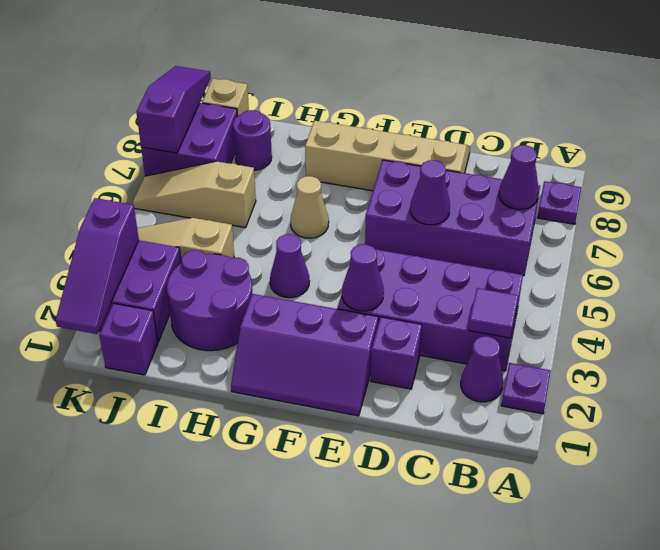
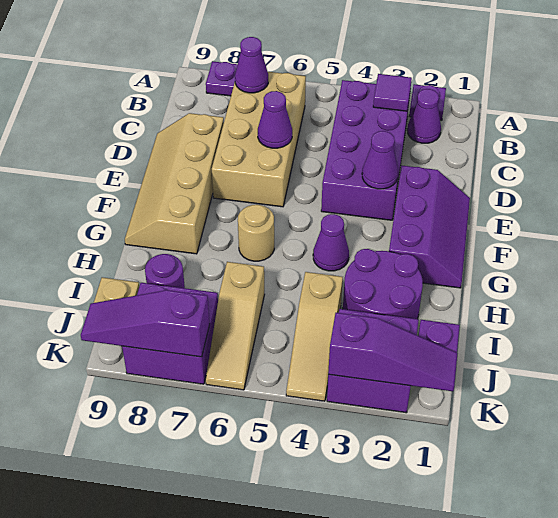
purple 2x4 brick [365,160,540,276] -> tan 2x4 brick [212,72,306,207]
purple 1x1 brick [370,317,422,389] -> none
tan 1x1 cone [290,176,329,238] -> tan 1x1 round brick [238,205,274,261]

